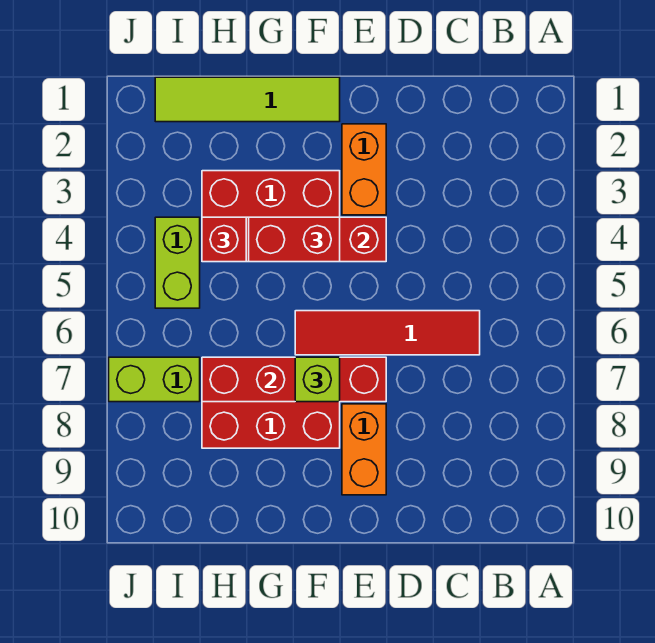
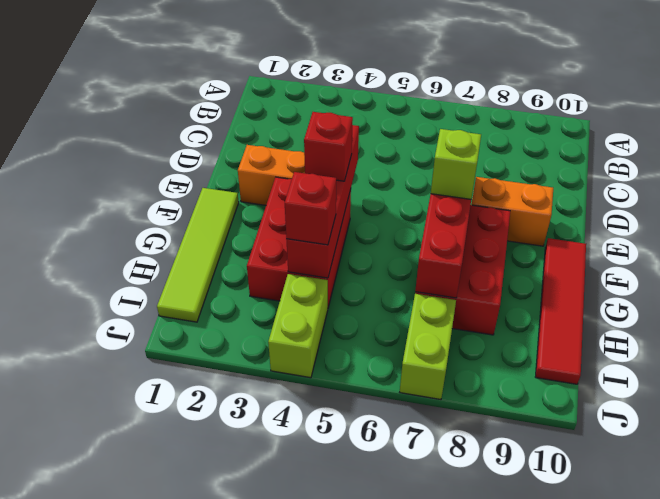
red 1x4 tile [295,311,480,355] -> red 1x4 tile moved to [536,238,586,384]
red 1x2 brick [249,217,340,262] -> red 1x1 brick [304,112,353,181]
lime 1x2 brick [155,217,200,308] -> lime 1x2 brick turned to [268,274,328,378]

